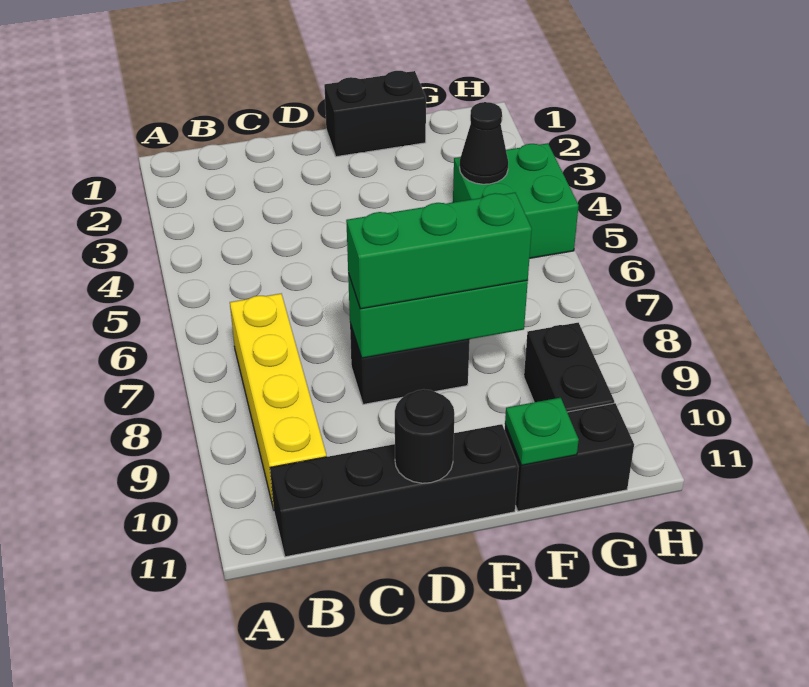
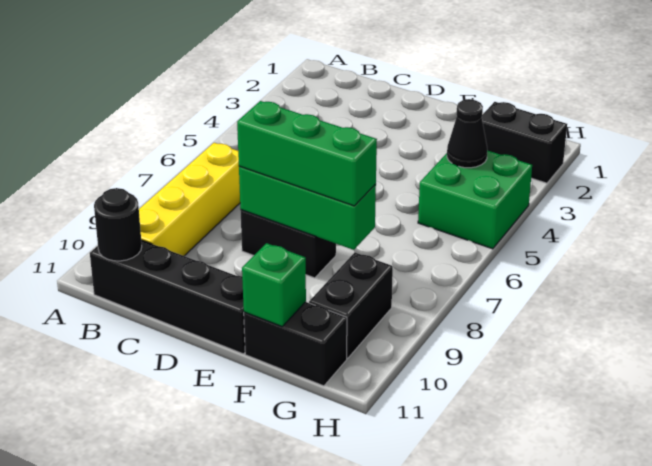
black 1x1 round brick [395,389,454,483] -> black 1x1 round brick moved to [94,188,142,261]
black 1x2 brick [324,71,426,157] -> black 1x2 brick moved to [482,102,567,183]
green 1x1 plate [505,398,579,465] -> green 1x1 brick [242,243,306,326]

